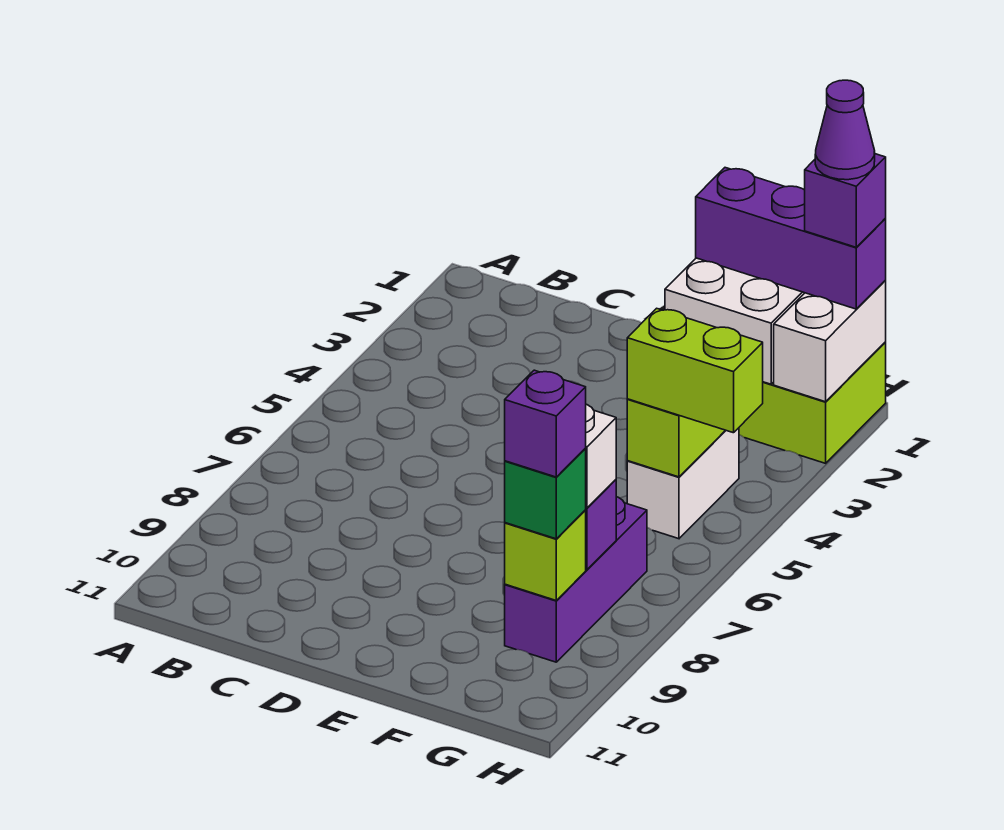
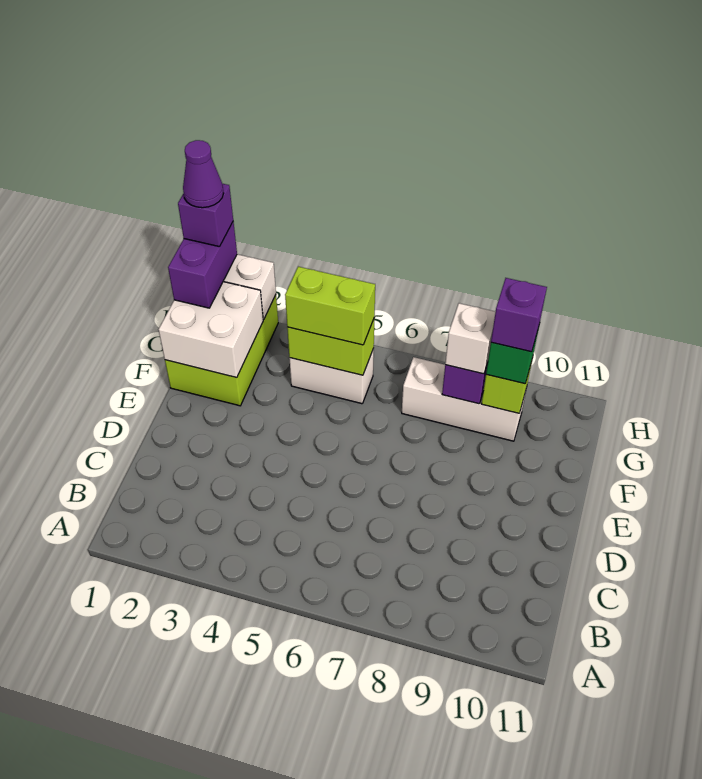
purple 1x3 brick [696,168,886,309] -> purple 1x2 brick [168,222,237,308]
lime 1x2 brick [627,308,763,433] -> lime 1x2 brick turned to [285,267,375,345]
purple 1x3 brick [505,497,647,662] -> white 1x3 brick [402,357,526,441]

